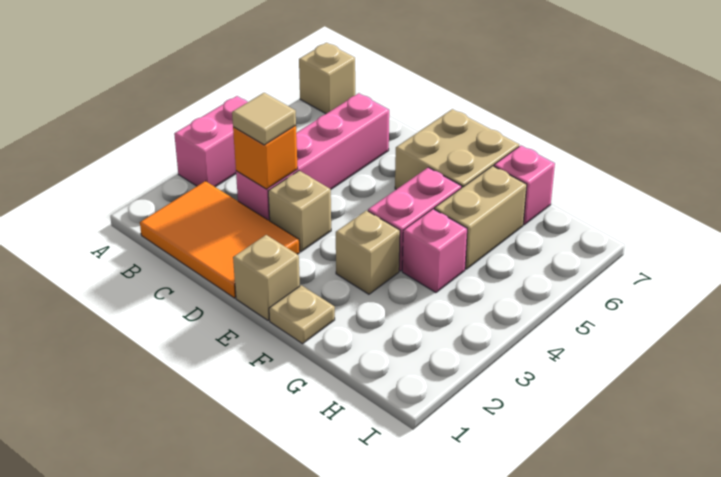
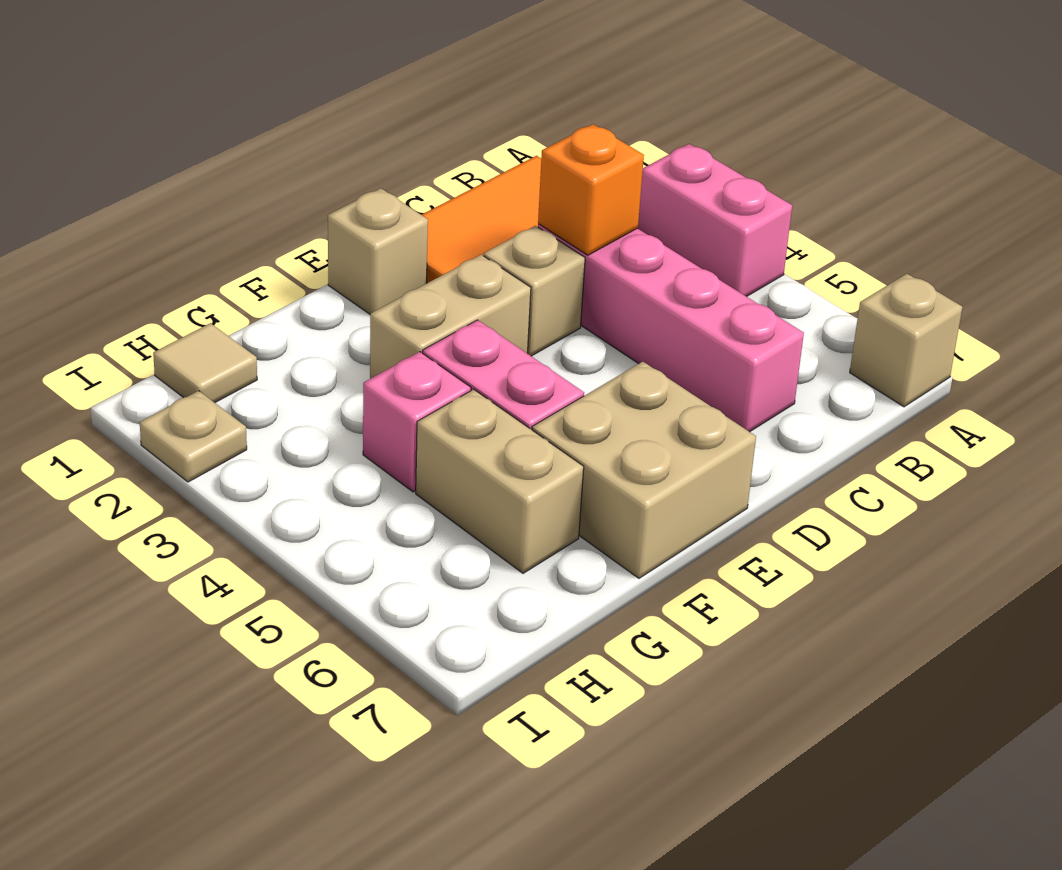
tan 1x1 tile [232,93,296,145] -> tan 1x1 tile moved to [153,323,257,403]
tan 1x1 plate [269,285,335,344] -> tan 1x1 plate moved to [140,391,247,482]
tan 1x1 brick [336,211,400,294] -> tan 1x2 brick [370,255,531,379]
pink 1x1 brick [494,146,555,225] -> none

